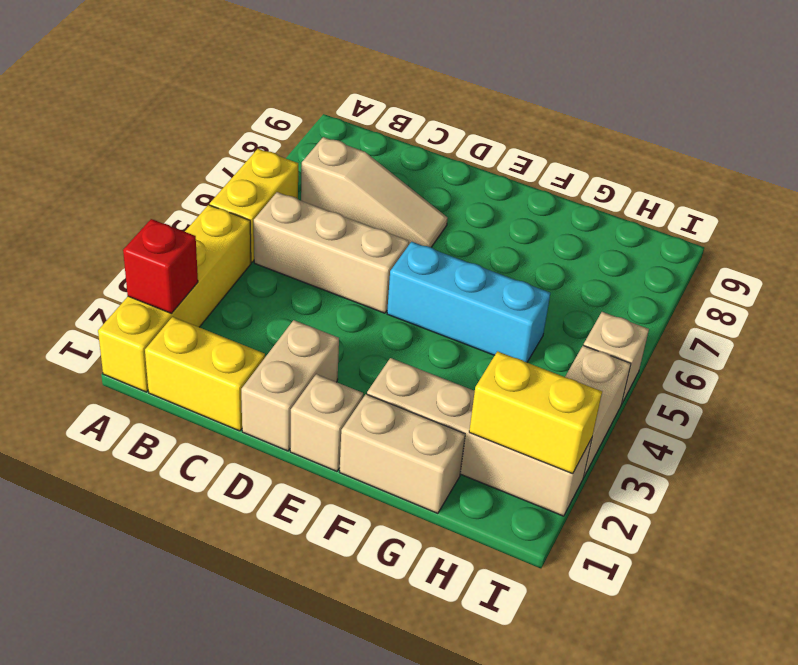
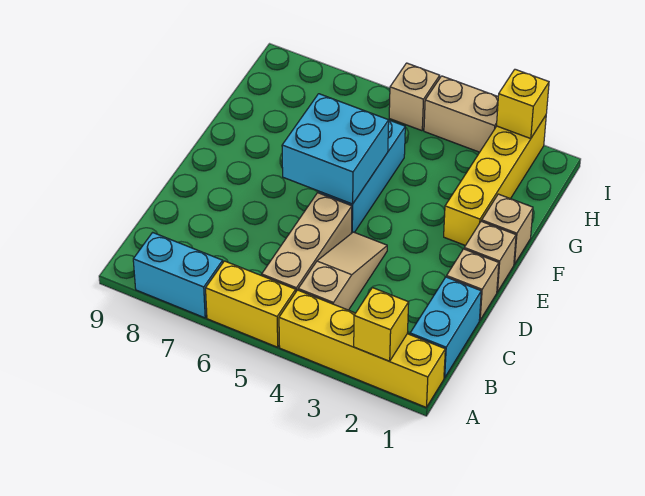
red 1x1 brick [123,219,198,314] -> yellow 1x1 brick [354,288,409,361]
none -> cyan 1x2 brick [133,232,223,318]
yellow 1x2 brick [145,317,265,431] -> cyan 1x2 brick [410,277,481,378]
tan 1x3 slope [301,137,448,247] -> tan 1x3 slope moved to [298,232,387,310]
tan 1x2 brick [241,320,339,451] -> tan 1x1 brick [446,249,499,320]
none -> cyan 2x2 brick [282,94,389,204]
tan 1x2 brick [340,394,465,513] -> tan 1x1 brick [482,194,533,264]
tan 1x4 brick [367,358,592,516] -> yellow 1x4 brick [444,116,546,246]
yellow 1x2 brick [469,351,602,474] -> yellow 1x1 brick [497,69,549,139]

